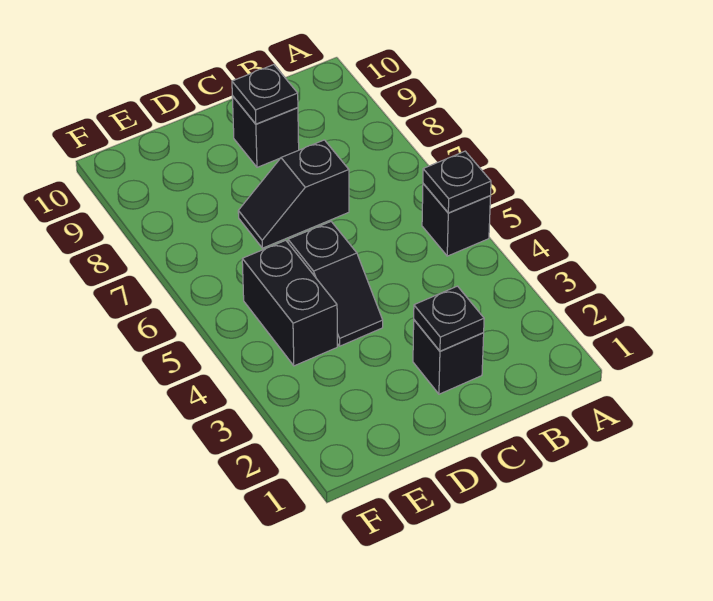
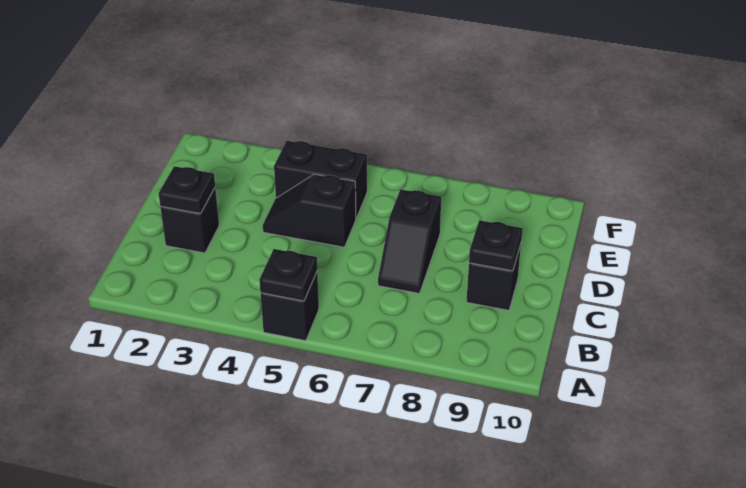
black 1x2 slope [238,140,349,248] -> black 1x2 slope turned to [378,189,441,294]

